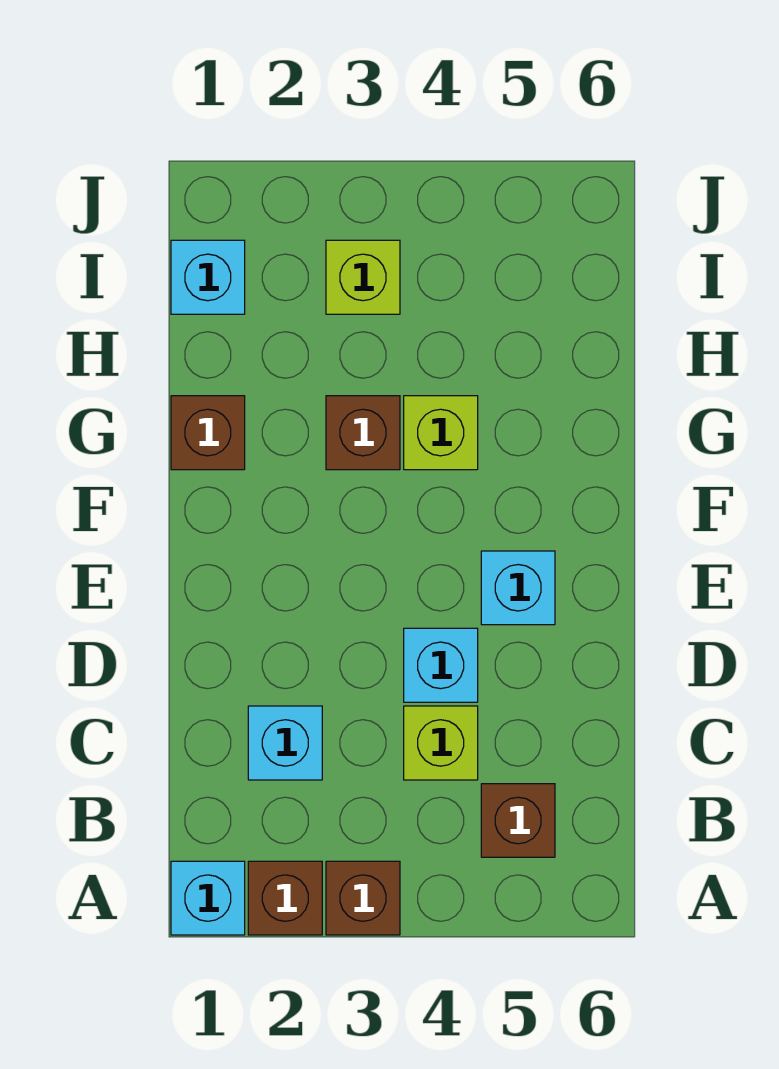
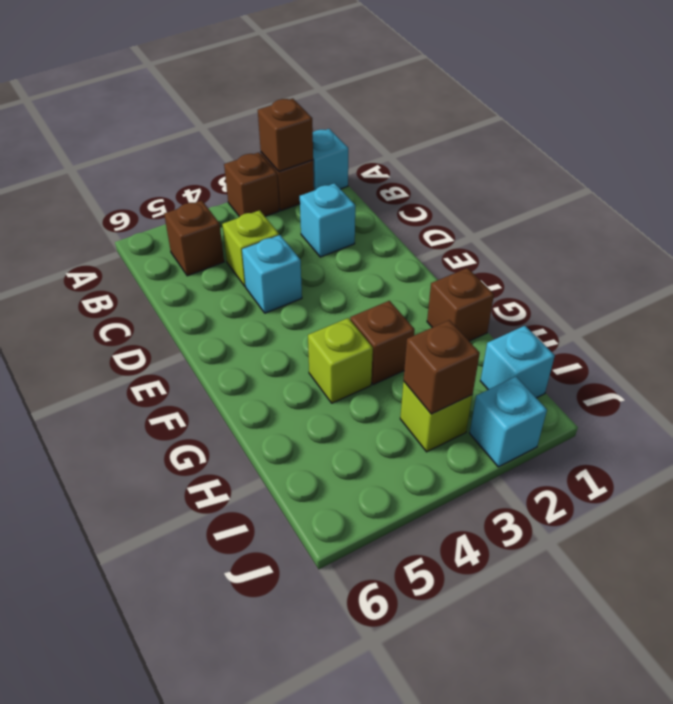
none -> brown 1x1 brick [258,99,313,171]
cyan 1x1 brick [481,551,555,625] -> cyan 1x1 brick moved to [470,377,547,467]
none -> brown 1x1 brick [403,320,480,414]

